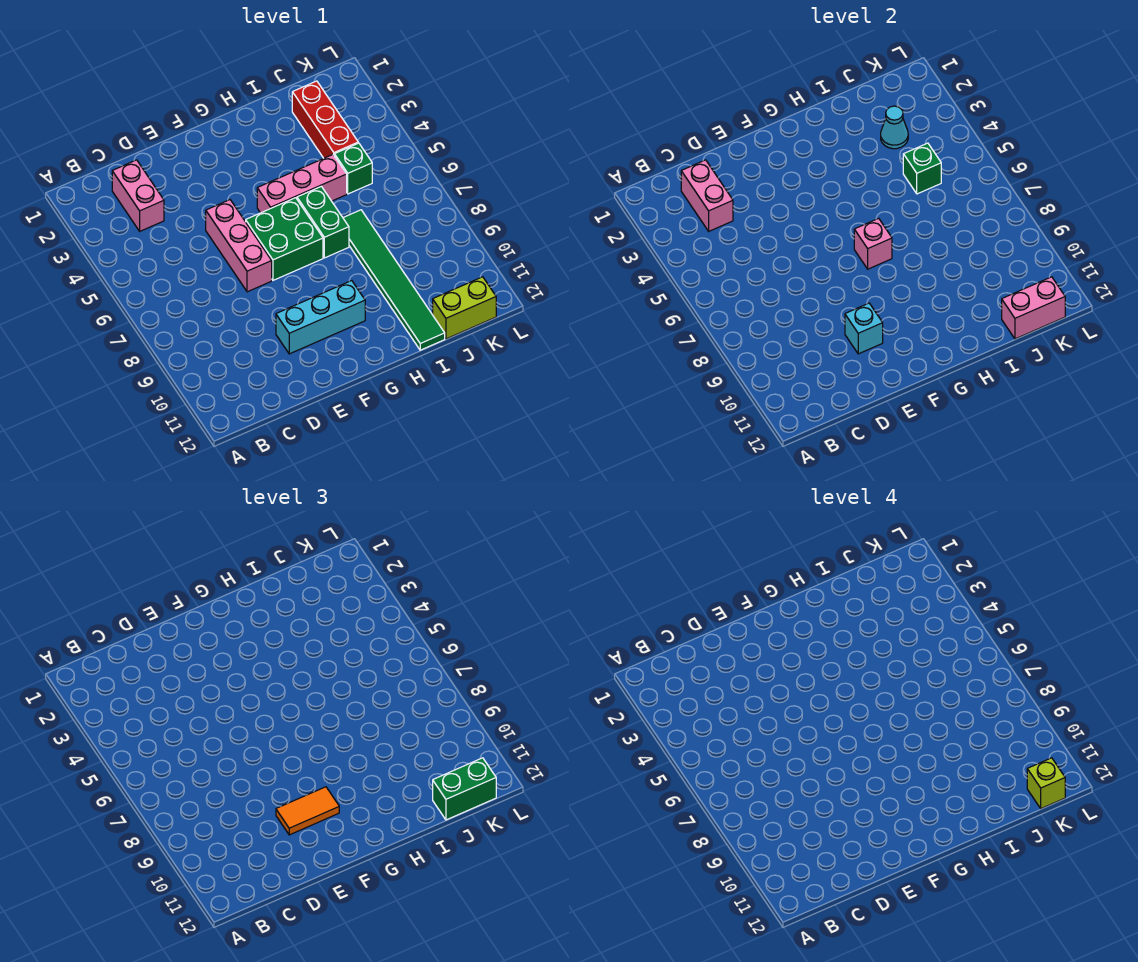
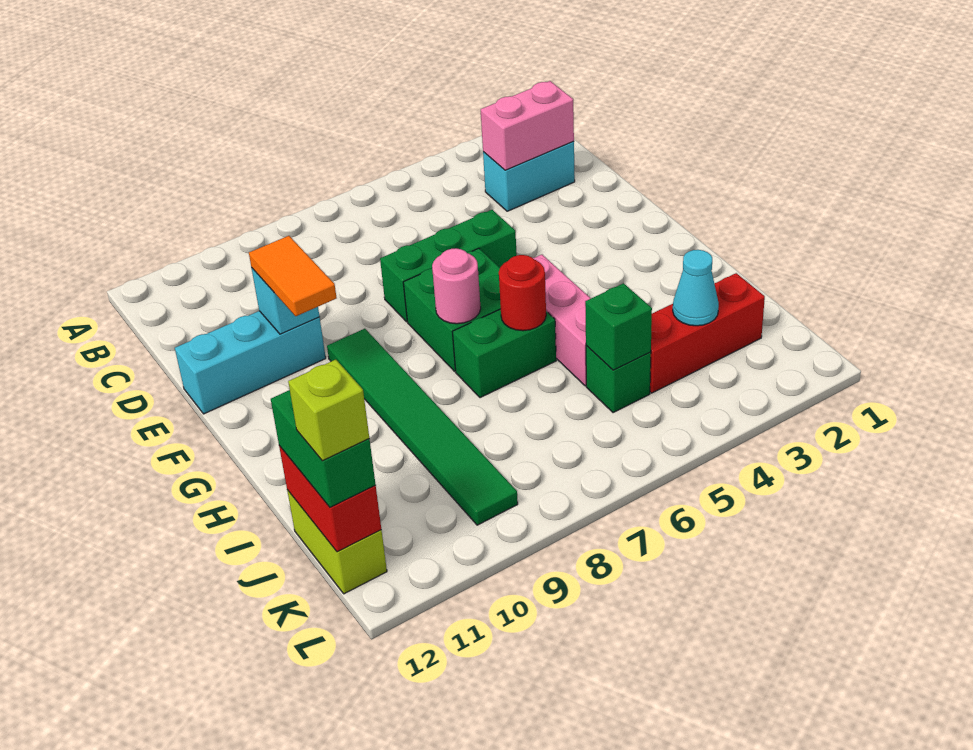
pink 1x2 brick [112,160,164,231] -> cyan 1x2 brick [483,141,575,211]
pink 1x3 brick [206,200,272,292] -> green 1x3 brick [380,210,517,322]
cyan 1x3 brick [276,281,365,354] -> cyan 1x3 brick turned to [175,311,326,414]
pink 1x1 brick [854,218,892,269] -> pink 1x1 round brick [432,248,481,324]
none -> red 1x1 round brick [499,255,546,331]
green 1x6 tile [343,210,445,350] -> green 1x6 tile turned to [327,329,518,525]
pink 1x2 brick [1002,277,1065,339] -> red 1x2 brick [279,446,381,552]

